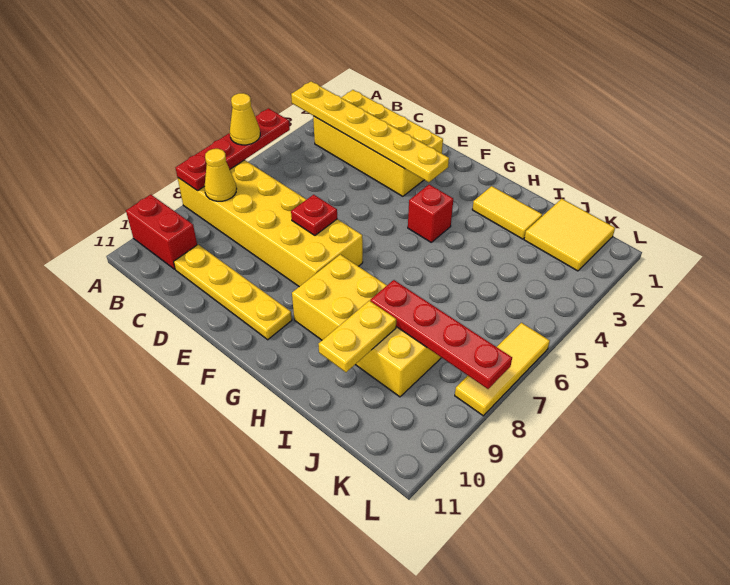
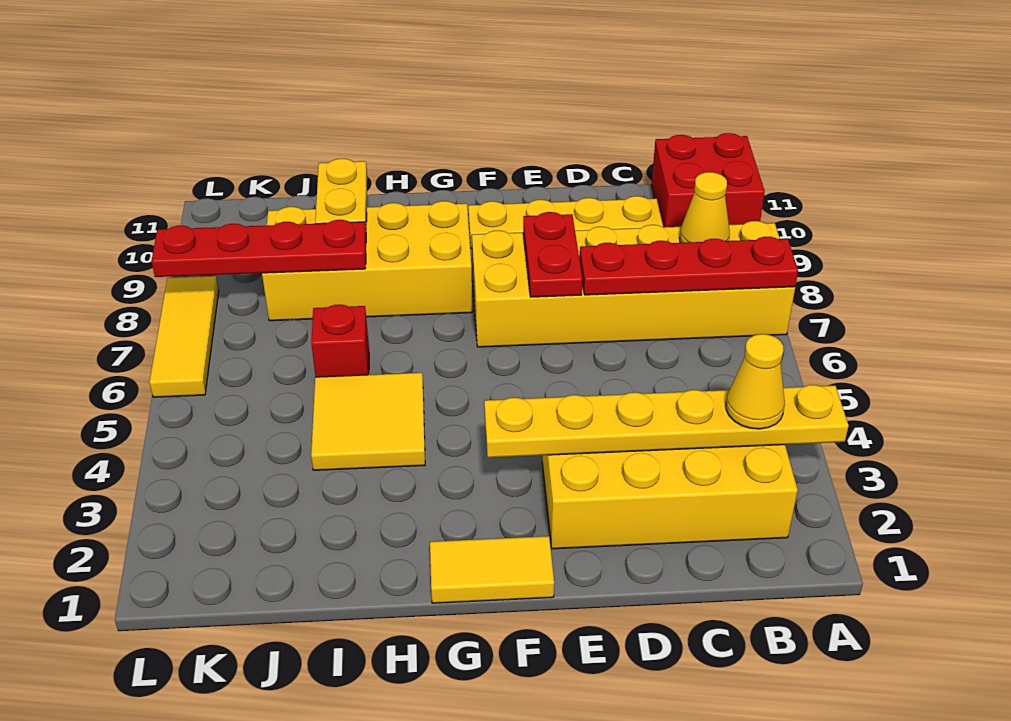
red 1x4 plate [176,108,290,191] -> red 1x4 plate turned to [579,237,798,295]
yellow 1x1 cone [230,93,260,145] -> yellow 1x1 cone moved to [726,334,785,429]
red 1x2 brick [126,195,197,269] -> red 2x2 brick [652,133,765,227]
red 1x1 plate [291,195,337,235] -> red 1x2 plate [523,212,582,297]
red 1x1 brick [408,185,453,242] -> red 1x1 brick moved to [311,305,369,377]
yellow 1x2 tile [472,186,542,239] -> yellow 1x2 tile moved to [430,536,554,603]
yellow 2x2 tile [524,199,615,271] -> yellow 2x2 tile moved to [311,373,425,470]

